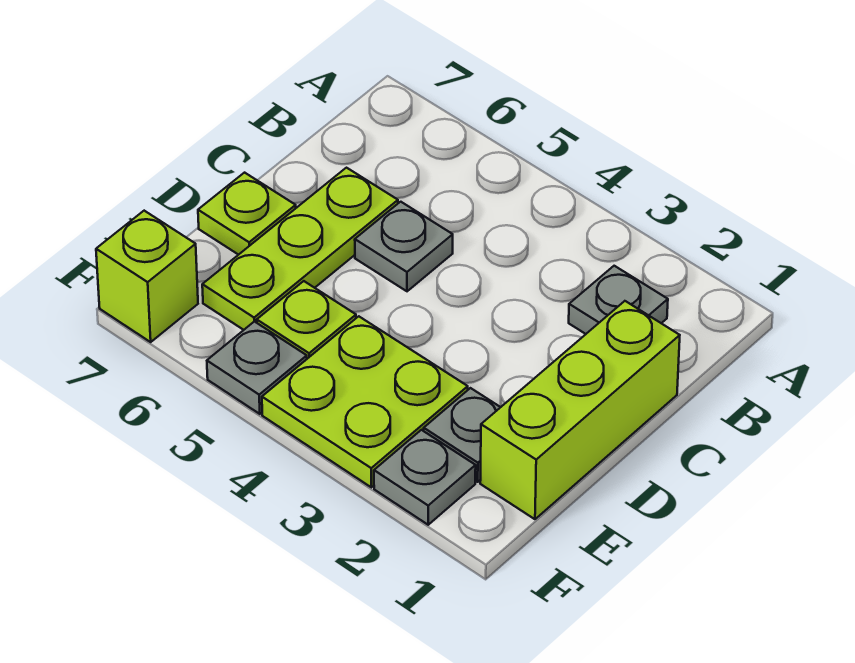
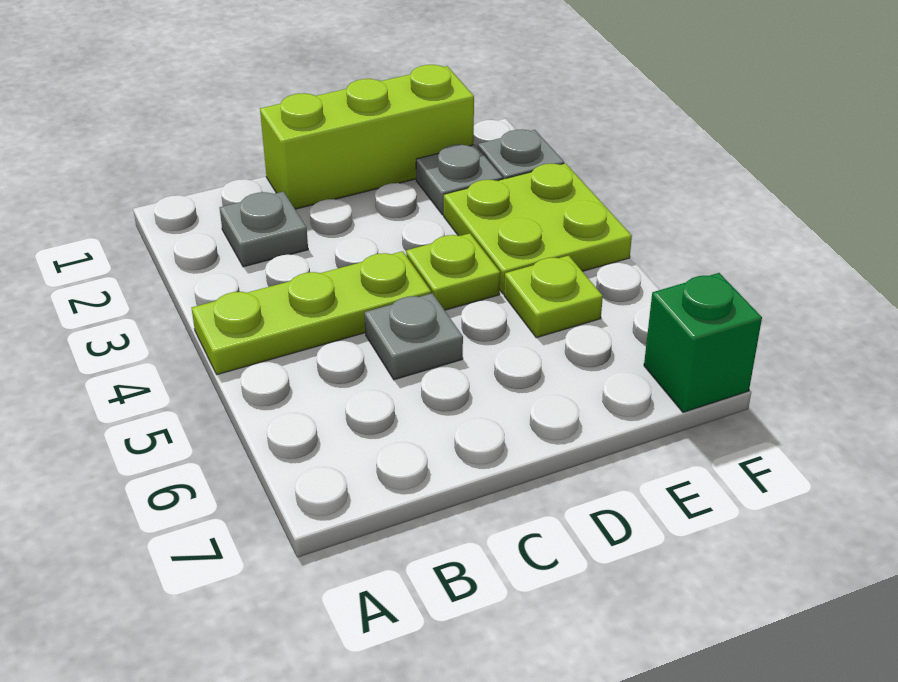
lime 1x3 plate [202,168,398,330] -> lime 1x3 plate moved to [192,251,431,375]
lime 1x1 plate [198,173,296,255] -> lime 1x1 plate moved to [406,233,500,310]
grey 1x1 plate [207,321,307,414] -> none
lime 1x1 brick [96,211,198,342] -> green 1x1 brick [644,273,762,412]

